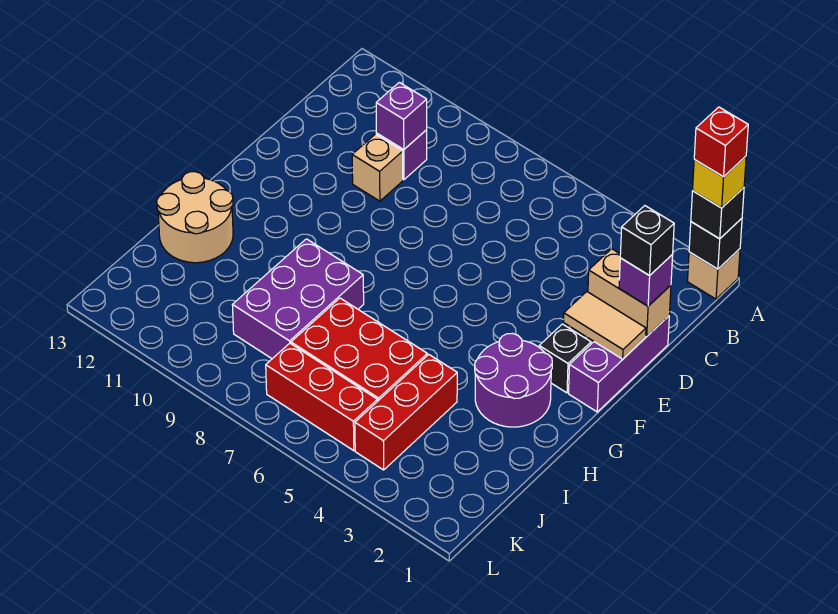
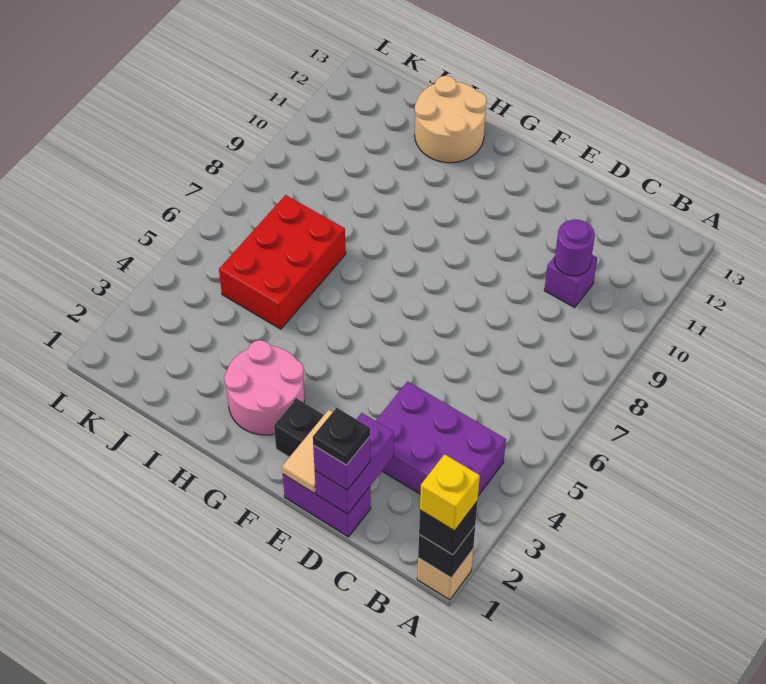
red 1x1 brick [694,107,748,177] -> none
purple 1x1 brick [376,82,427,150] -> purple 1x1 round brick [554,220,595,276]
purple 1x3 brick [569,316,669,412] -> purple 1x2 brick [283,475,371,537]
tan 1x2 brick [588,249,671,336] -> purple 1x2 brick [315,413,394,514]
black 1x1 brick [620,206,674,276] -> black 1x1 plate [313,408,370,465]
tan 1x1 brick [352,134,403,201] -> none
purple 2x2 round brick [475,333,552,427] -> pink 2x2 round brick [224,340,304,435]
purple 2x3 brick [233,239,364,359] -> purple 2x3 brick moved to [376,381,506,496]
red 1x3 brick [355,355,457,470] -> none
red 1x3 brick [266,343,377,451] -> none

